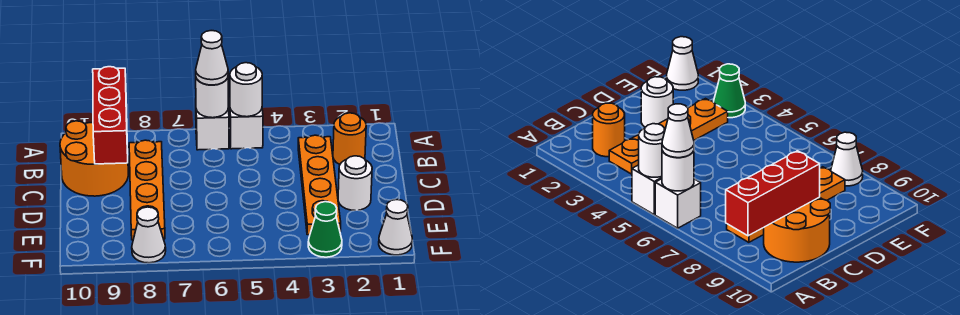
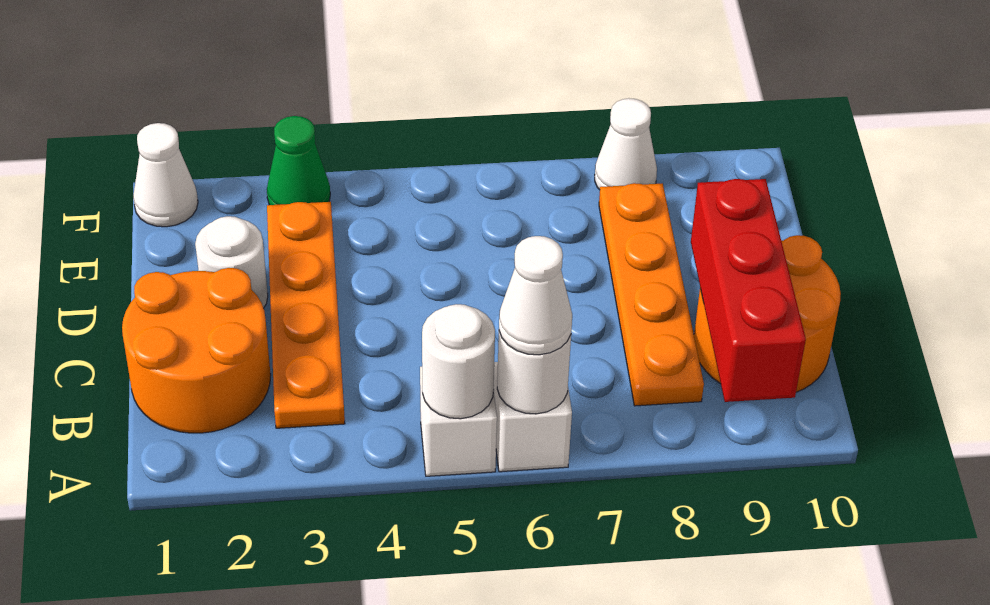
orange 1x1 round brick [333,113,366,164] -> orange 2x2 round brick [122,268,271,433]

